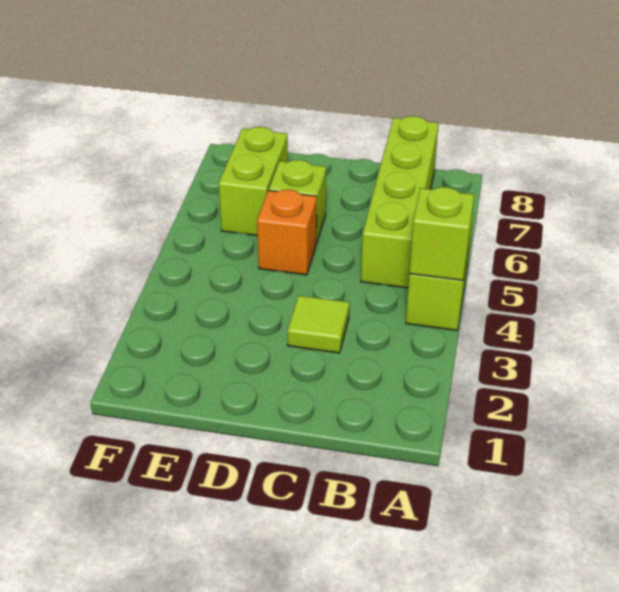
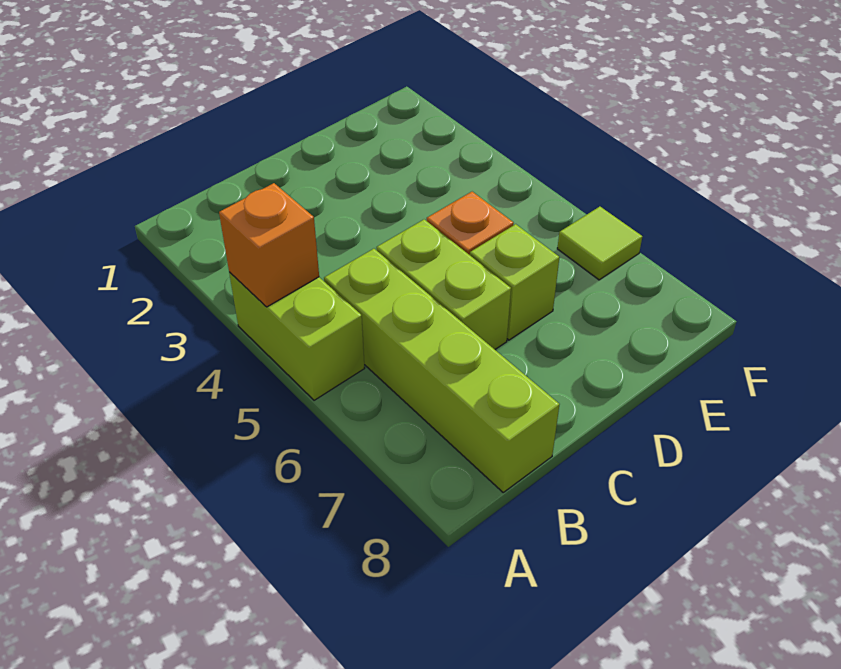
lime 1x1 brick [409,187,474,280] -> orange 1x1 brick [219,183,319,307]
lime 1x1 tile [287,296,349,353] -> lime 1x1 tile moved to [557,207,642,280]
lime 1x2 brick [219,127,288,236] -> lime 1x2 brick moved to [377,219,511,349]

